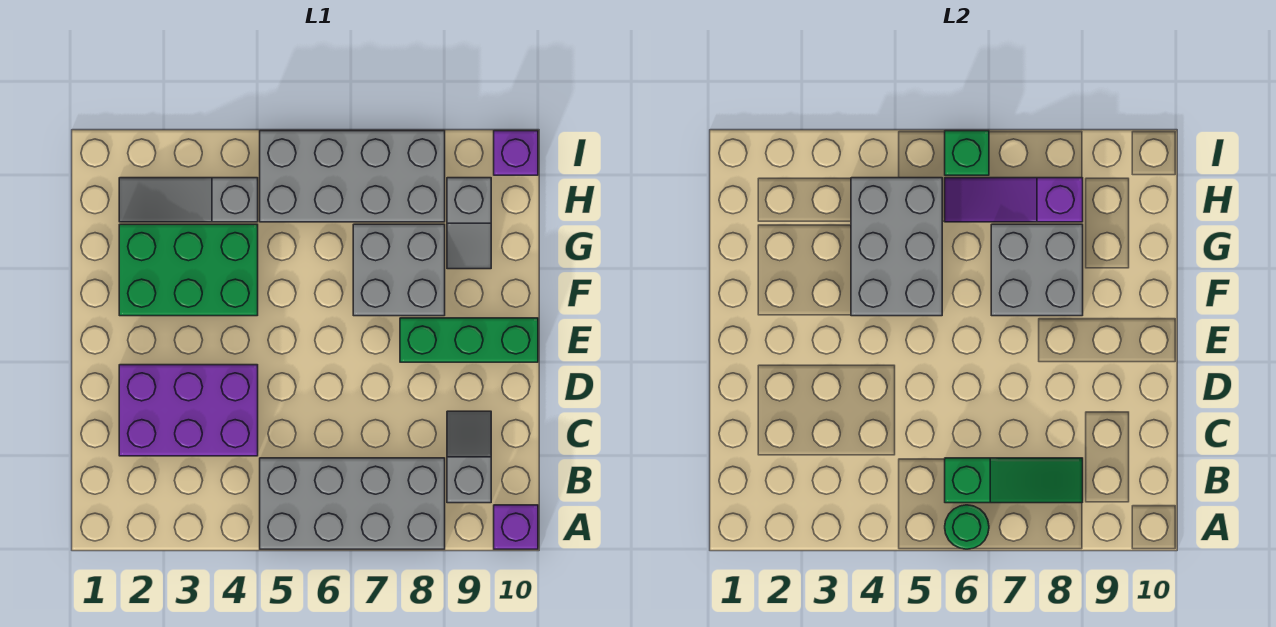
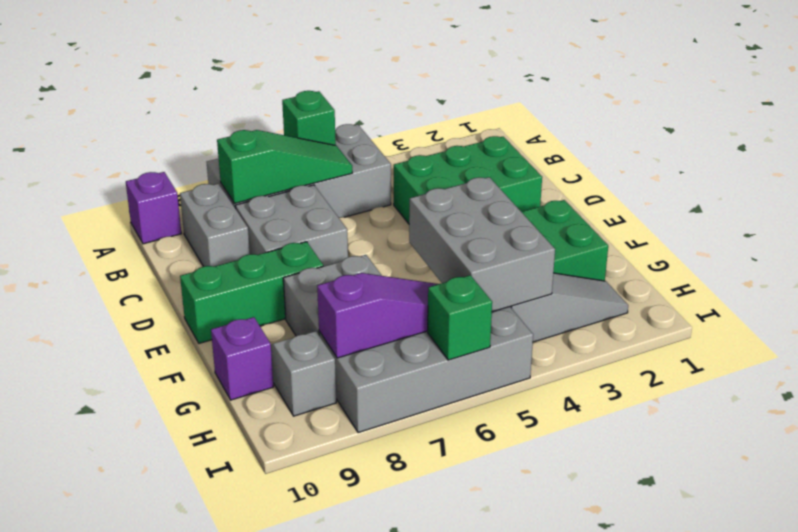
green 1x1 round brick [945,505,989,549] -> green 1x1 brick [282,91,336,145]
green 1x3 slope [945,458,1083,503] -> green 1x3 slope turned to [217,130,352,203]
grey 1x2 slope [447,411,491,503] -> grey 1x2 brick [180,183,250,267]
purple 2x3 brick [119,365,258,456] -> green 2x3 brick [394,136,542,224]
grey 2x2 brick [991,224,1083,316] -> grey 2x2 brick moved to [235,185,348,266]
purple 1x1 brick [494,131,538,175] -> purple 1x1 brick moved to [211,317,273,400]

